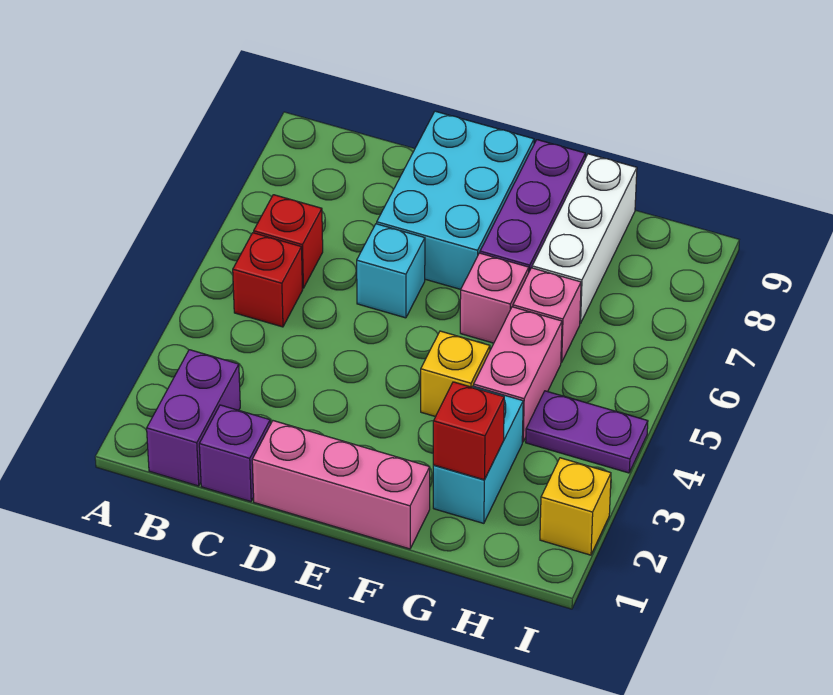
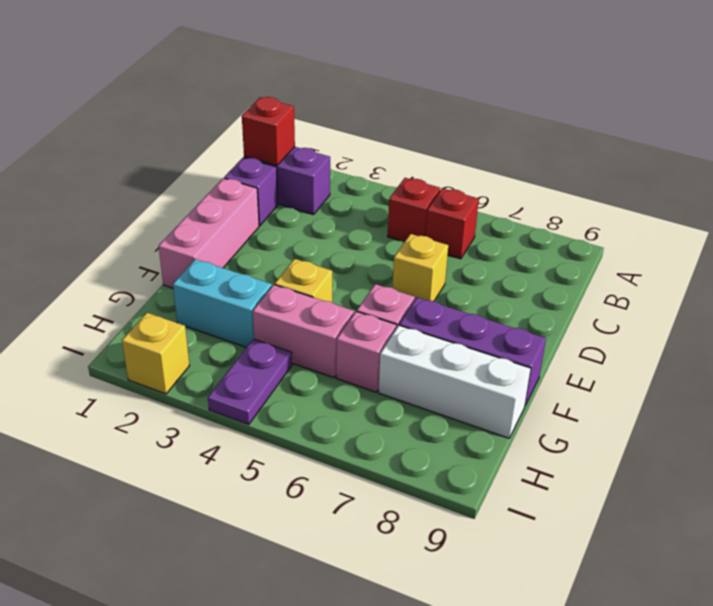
cyan 1x1 brick [357,224,425,318] -> yellow 1x1 brick [392,234,448,301]
cyan 2x3 brick [377,111,534,289] -> none
red 1x1 brick [433,382,504,480] -> red 1x1 brick moved to [242,97,295,165]

